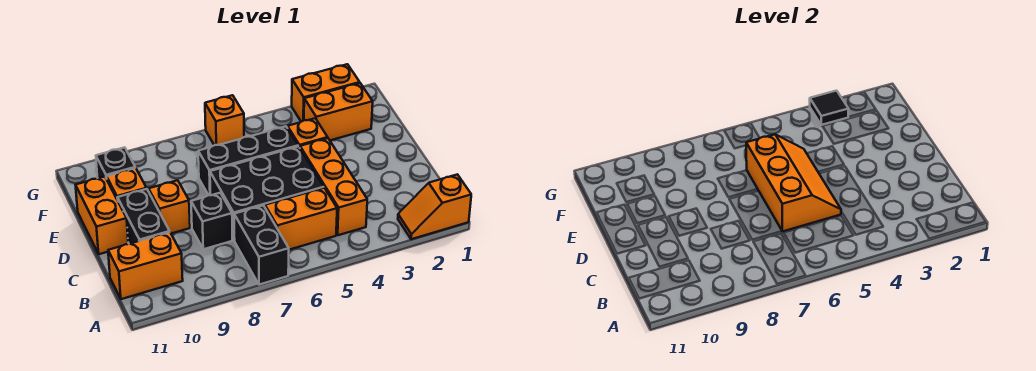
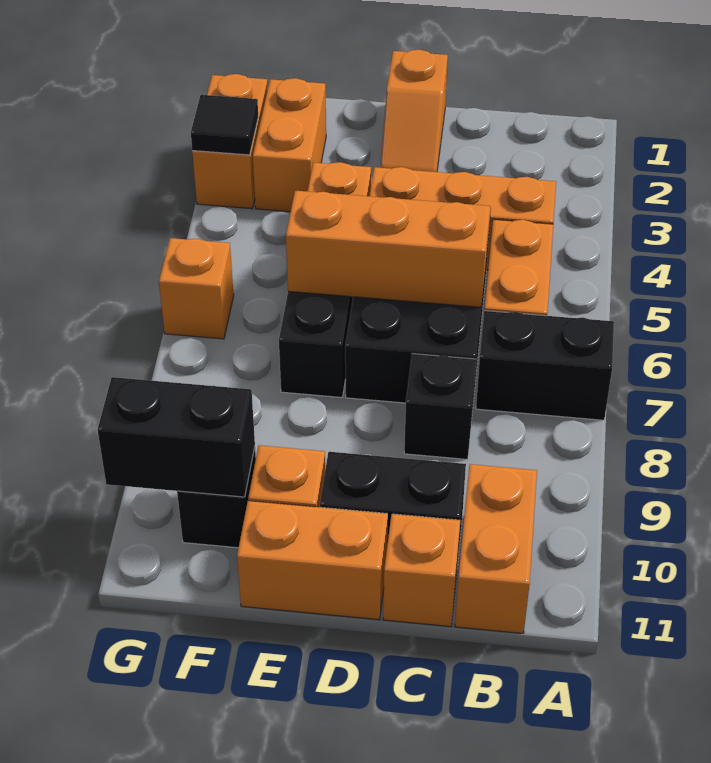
orange 1x2 slope [398,174,471,239] -> orange 1x2 slope moved to [380,50,448,172]
orange 1x1 brick [149,180,190,233] -> orange 1x1 brick moved to [383,514,460,627]
none -> black 1x2 brick [98,377,255,497]

